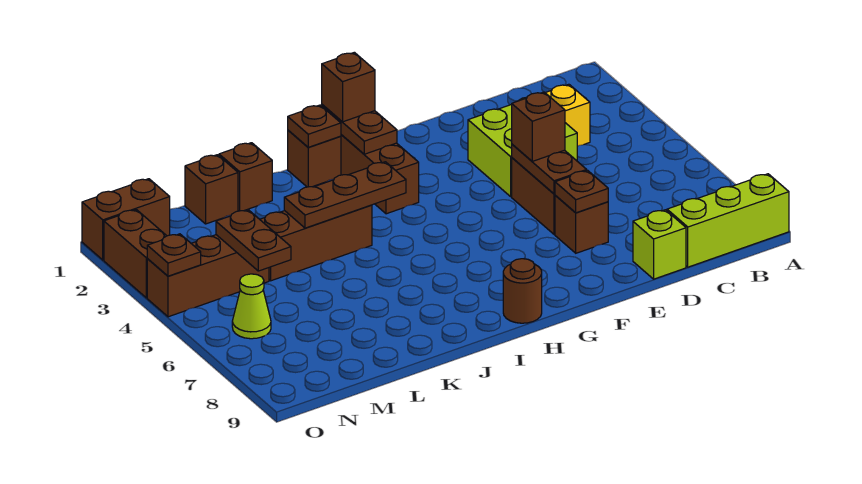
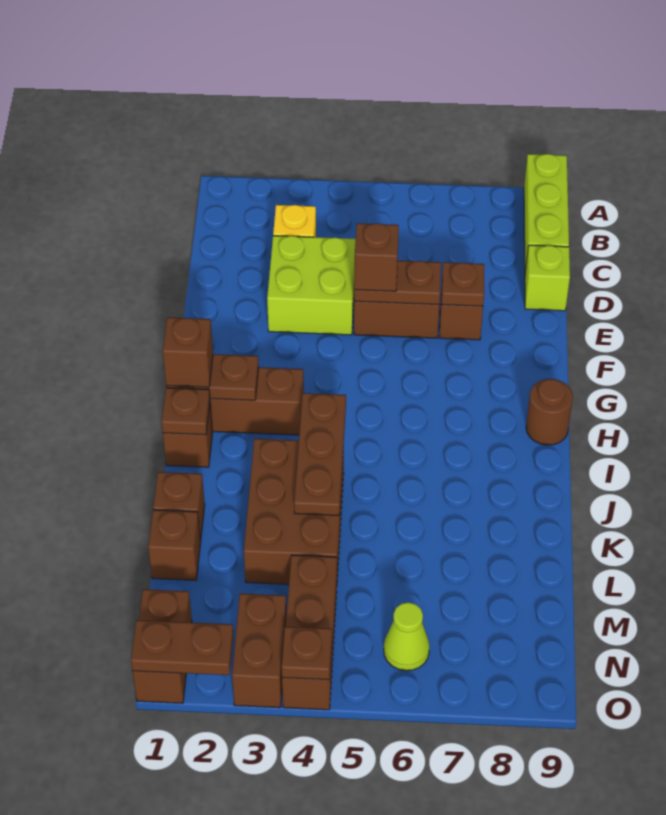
brown 1x3 brick [260,205,372,281] -> brown 2x3 brick [244,439,344,584]
brown 1x2 plate [216,210,291,271] -> brown 1x2 plate moved to [131,620,233,675]
brown 1x2 brick [104,210,166,298] -> brown 1x2 brick turned to [232,593,287,708]

